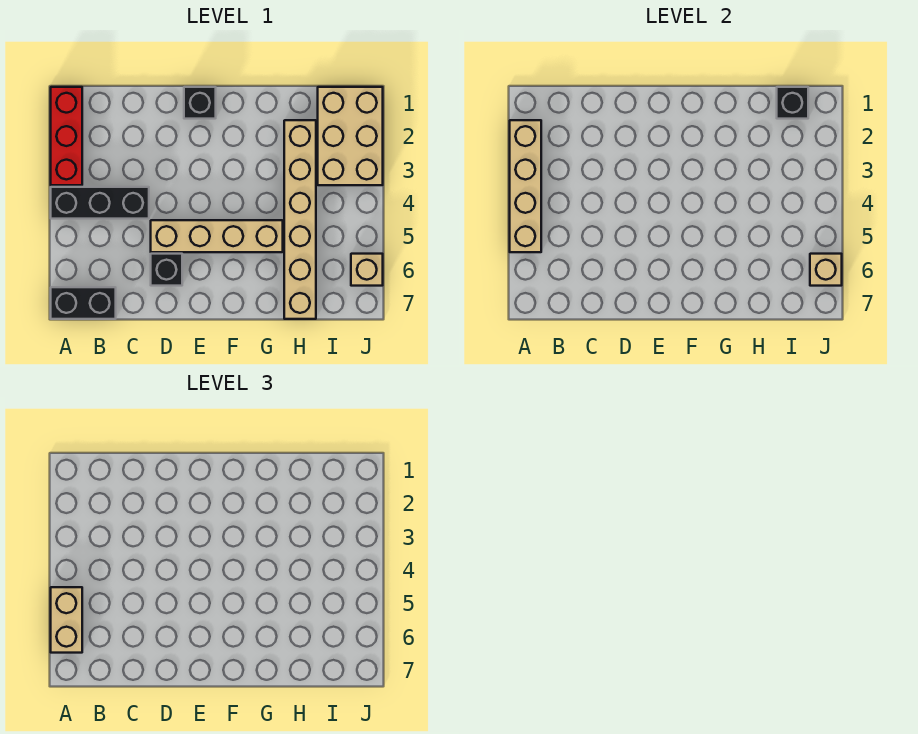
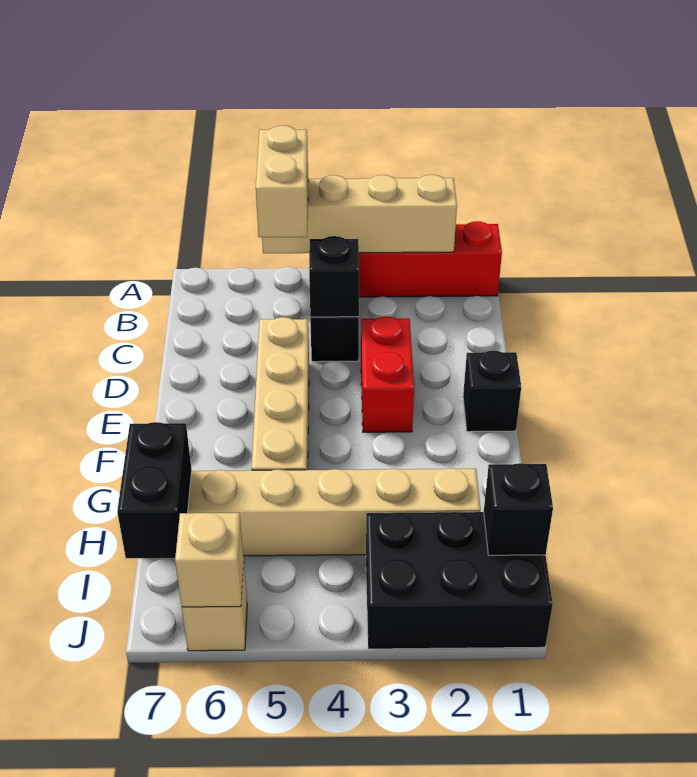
tan 1x2 brick [51,587,82,653] -> tan 1x2 brick turned to [256,126,308,237]
black 1x2 brick [51,287,116,319] -> black 1x2 brick moved to [117,422,192,558]
none -> red 1x2 brick [361,316,414,432]
black 1x1 brick [151,254,182,286] -> black 1x1 brick moved to [309,236,359,317]
tan 2x3 brick [318,87,383,185] -> black 2x3 brick [366,512,553,649]

